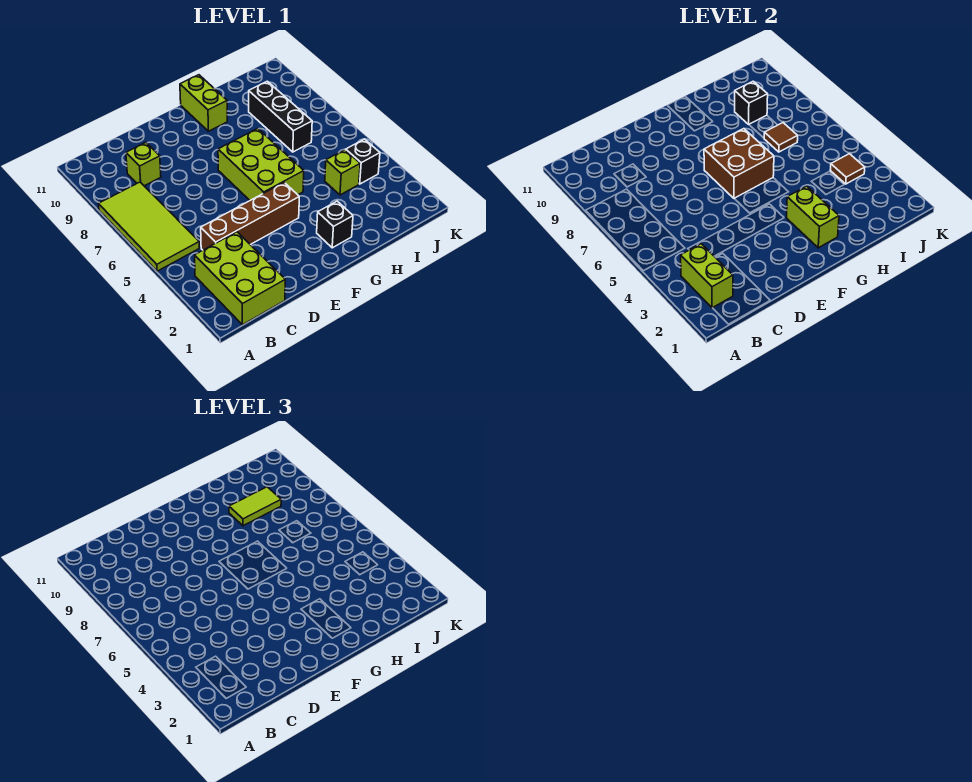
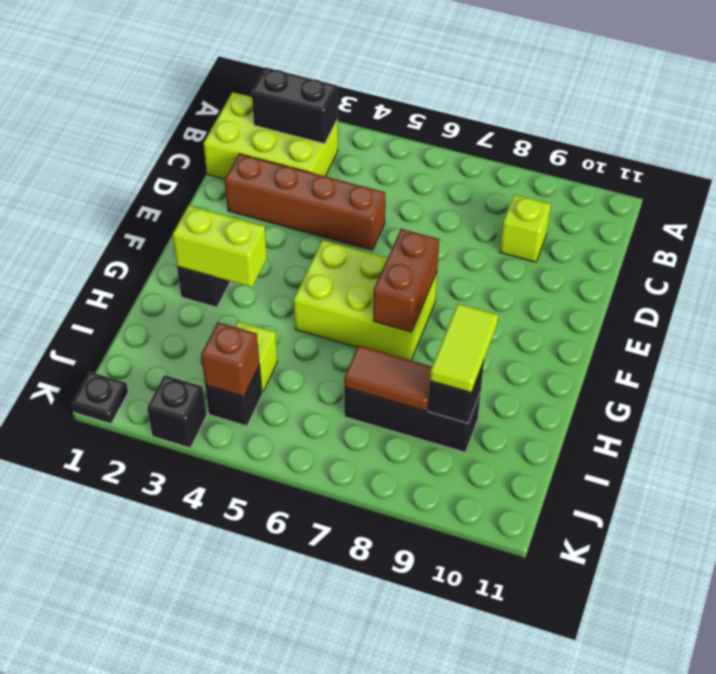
lime 2x4 tile [99,182,199,271] -> none
lime 1x2 brick [681,244,733,308] -> black 1x2 brick [252,68,338,144]
brown 1x4 brick [201,183,299,250] -> brown 1x4 brick turned to [225,154,386,250]
brown 2x2 brick [704,129,774,198] -> brown 1x2 brick [373,229,439,332]
lime 1x2 brick [180,75,227,131] -> none
brown 1x1 tile [764,123,798,152] -> brown 1x2 tile [344,346,432,411]
brown 1x1 tile [830,154,865,184] -> brown 1x1 brick [201,322,260,397]
none -> black 1x1 plate [72,372,128,424]
none -> black 1x1 brick [147,375,206,448]

